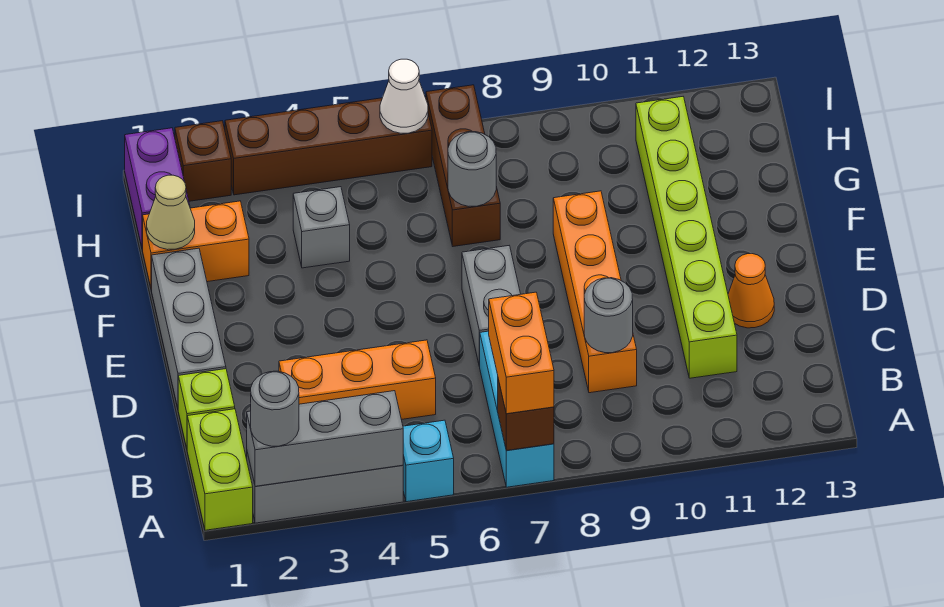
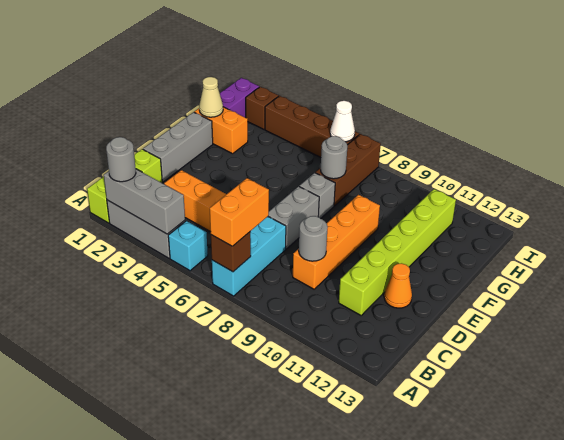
grey 1x1 brick [293,187,350,268] -> grey 1x1 brick moved to [299,173,335,219]

